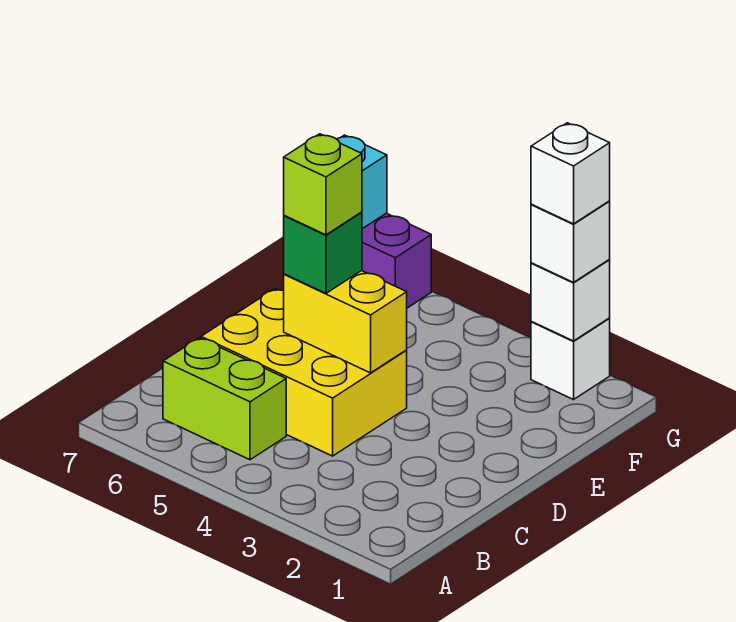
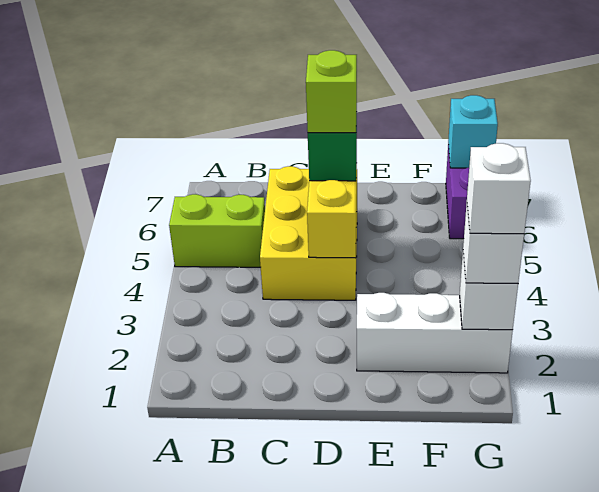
lime 1x2 brick [163,338,286,460] -> lime 1x2 brick turned to [169,194,265,267]
white 1x1 brick [531,319,610,400] -> white 1x3 brick [357,293,513,373]

